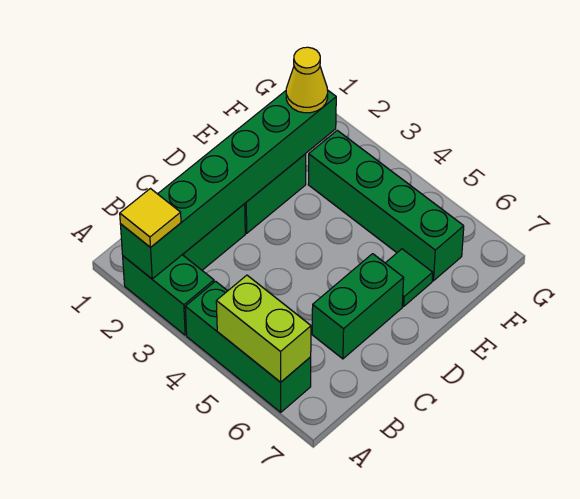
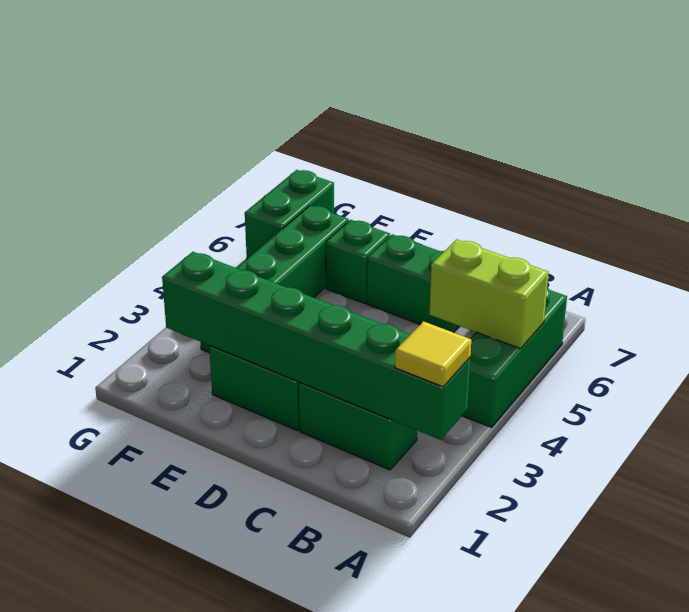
green 1x2 brick [123,255,214,335] -> green 1x2 brick moved to [245,170,334,259]
lime 1x2 brick [216,275,311,382] -> lime 1x2 brick turned to [429,240,548,349]
green 1x1 tile [386,249,433,306] -> green 1x1 brick [326,220,390,304]
yellow 1x1 cone [286,47,328,113] -> none

